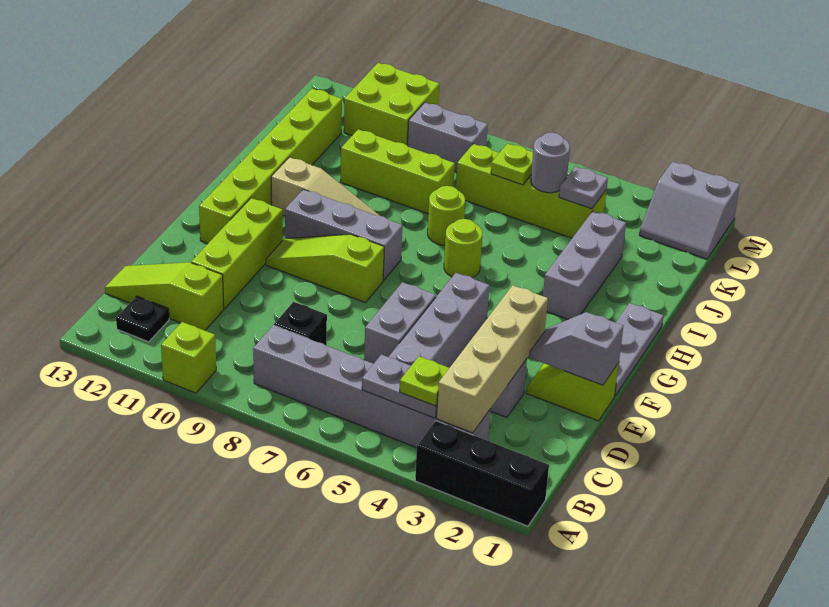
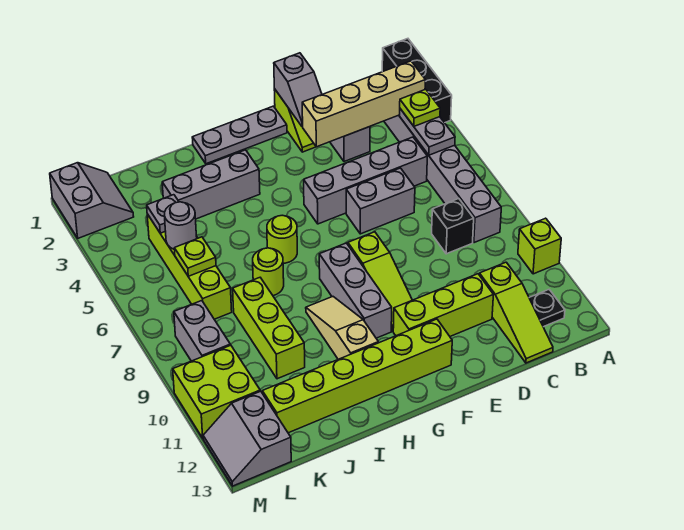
none -> grey 2x2 slope [203,391,291,486]

